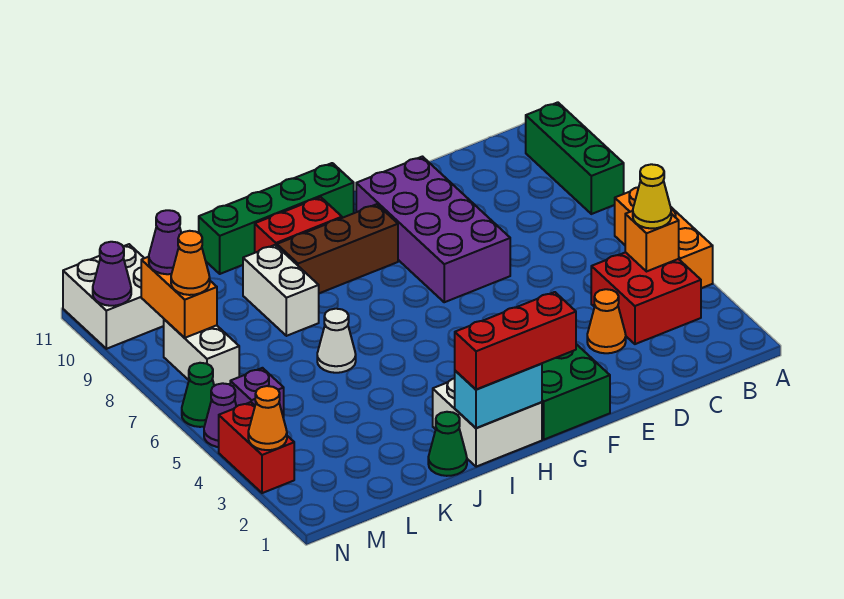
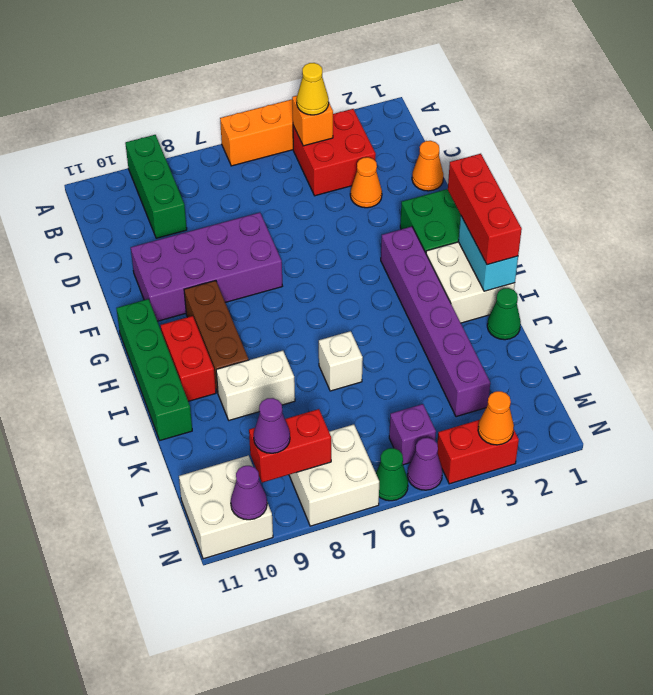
green 1x3 brick [526,102,624,214] -> green 1x3 brick turned to [125,135,187,238]
none -> purple 1x6 brick [381,227,490,417]
white 1x1 cone [317,309,356,373] -> white 1x1 brick [319,331,363,391]
white 1x2 brick [164,319,239,386] -> white 2x2 brick [289,424,379,526]
orange 1x2 brick [141,257,217,338] -> red 1x2 brick [249,409,331,483]
orange 1x1 cone [171,231,210,295] -> orange 1x1 cone moved to [412,141,444,191]

